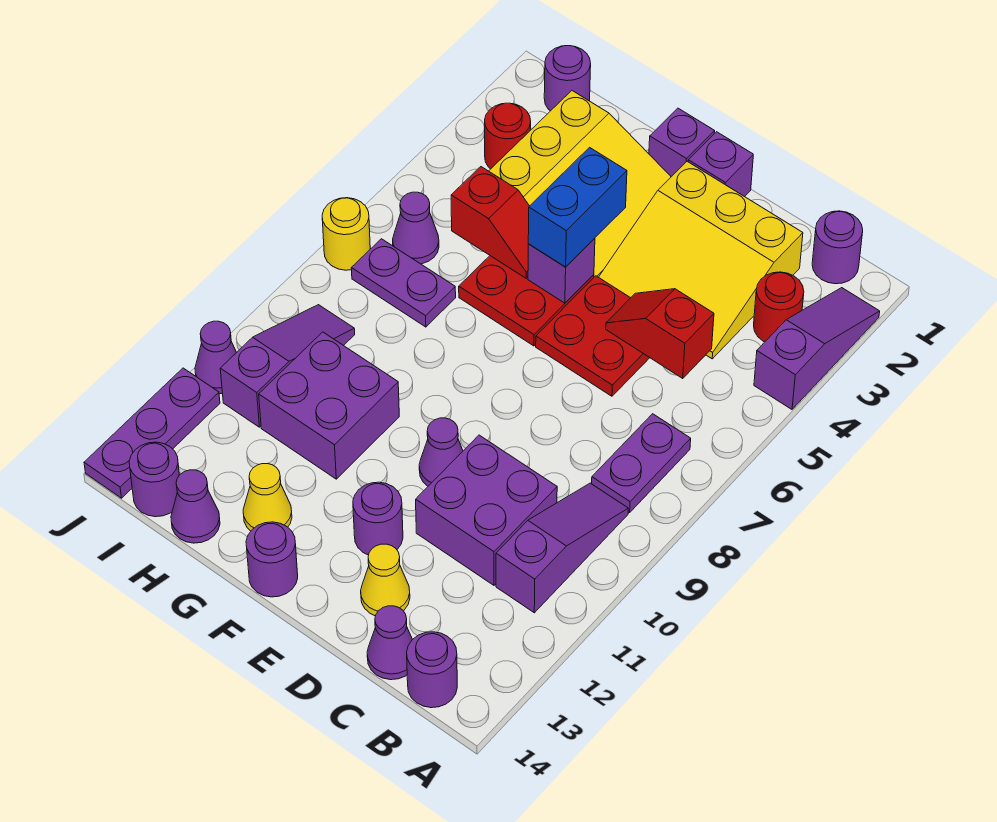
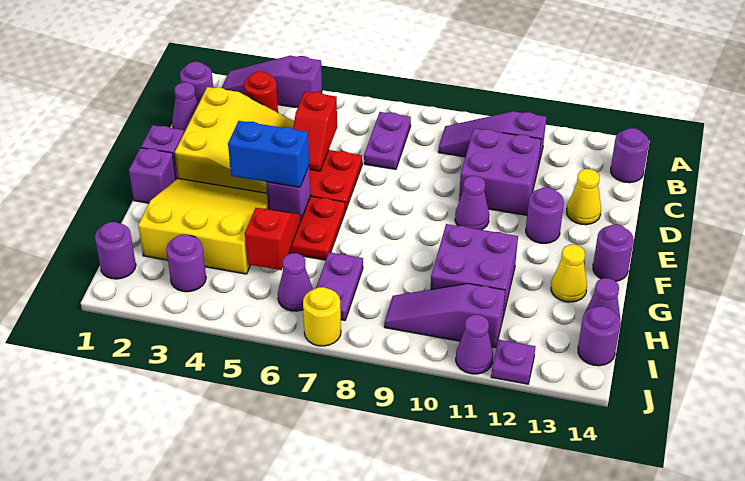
purple 1x2 plate [592,414,691,513] -> purple 1x2 plate turned to [364,112,411,169]
purple 1x1 cone [367,606,413,680] -> purple 1x1 cone moved to [172,82,198,132]
red 1x1 round brick [485,103,531,169] -> purple 1x1 round brick [166,234,206,292]
purple 1x3 plate [84,368,220,498] -> purple 1x1 plate [491,340,536,384]

